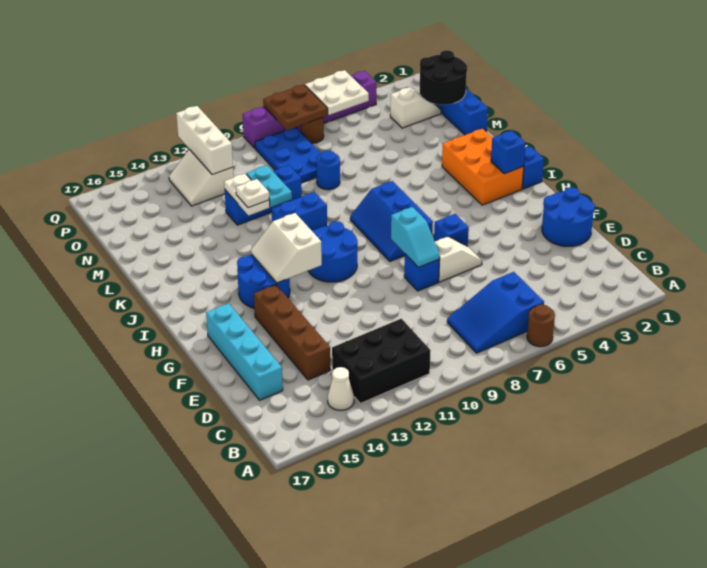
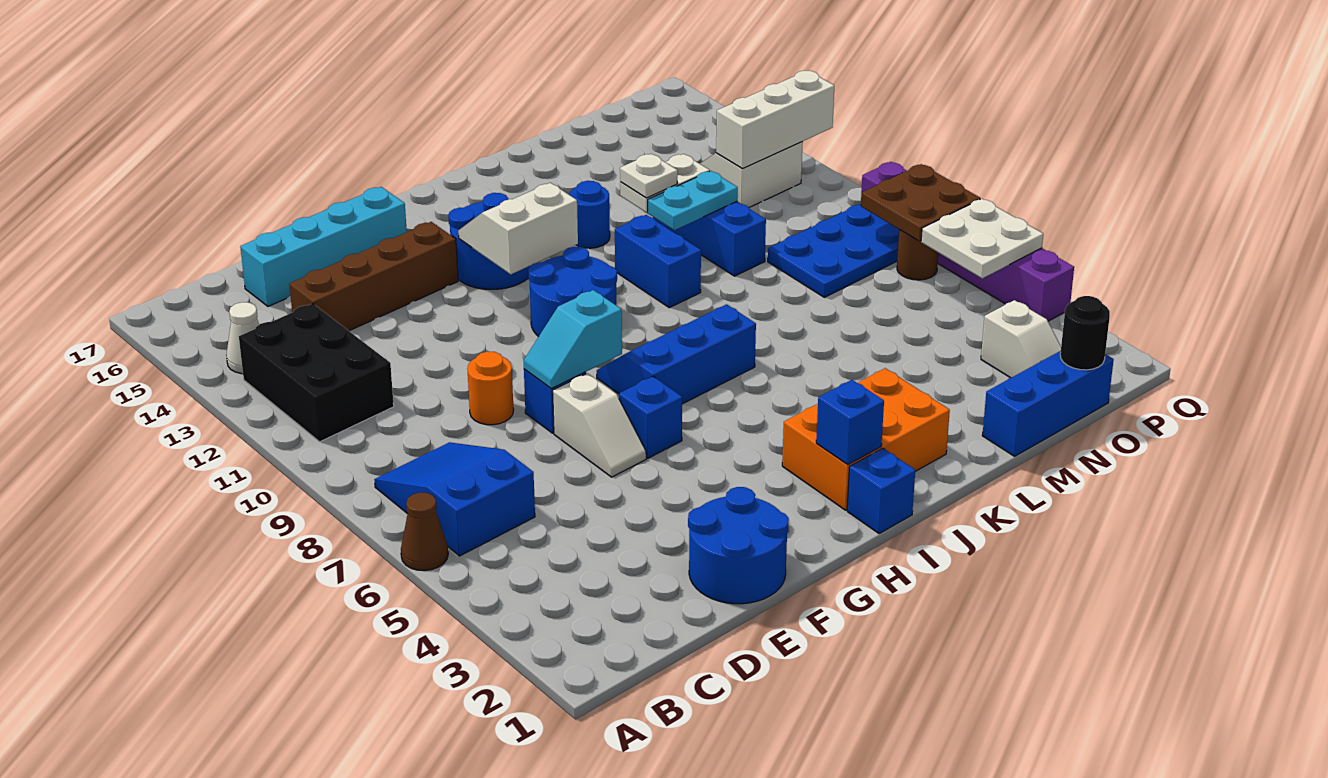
brown 1x1 round brick [527,304,555,347] -> brown 1x1 cone [401,493,448,571]
none -> orange 1x1 round brick [467,351,514,425]
blue 1x1 round brick [316,151,340,190] -> blue 1x1 round brick moved to [569,181,610,248]
black 2x2 round brick [420,50,468,105] -> black 1x1 round brick [1060,296,1110,370]

